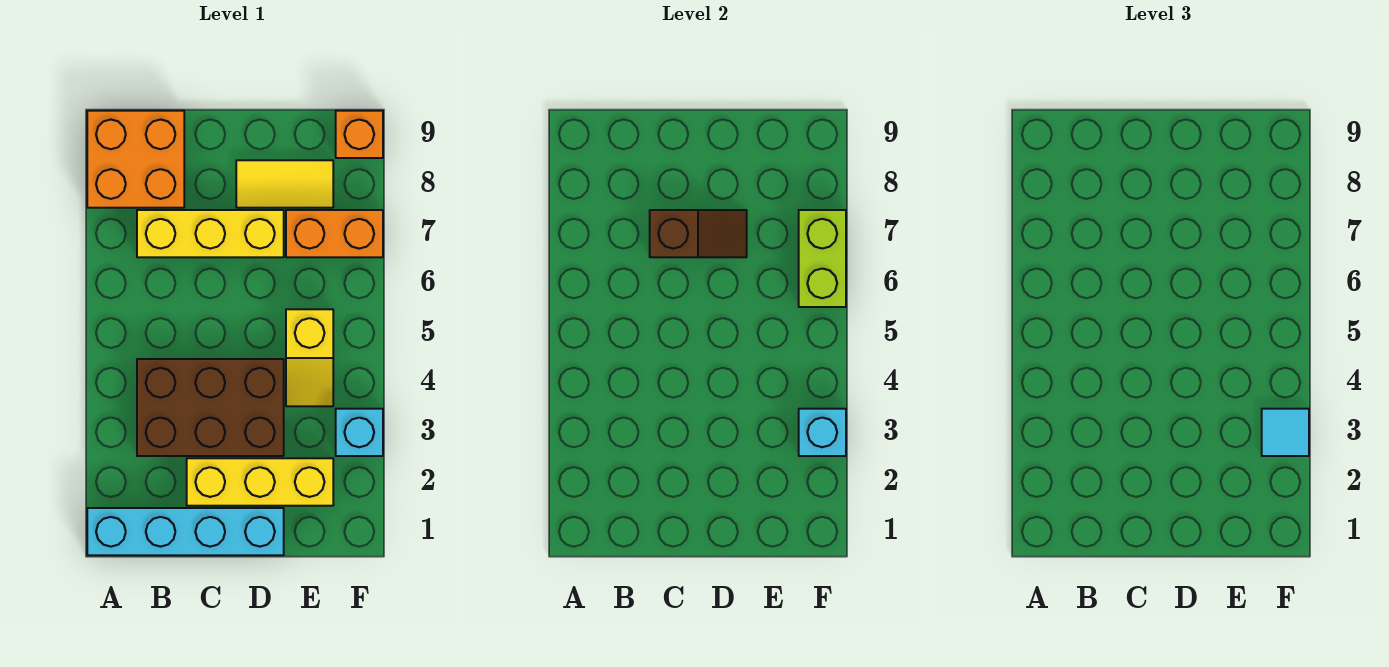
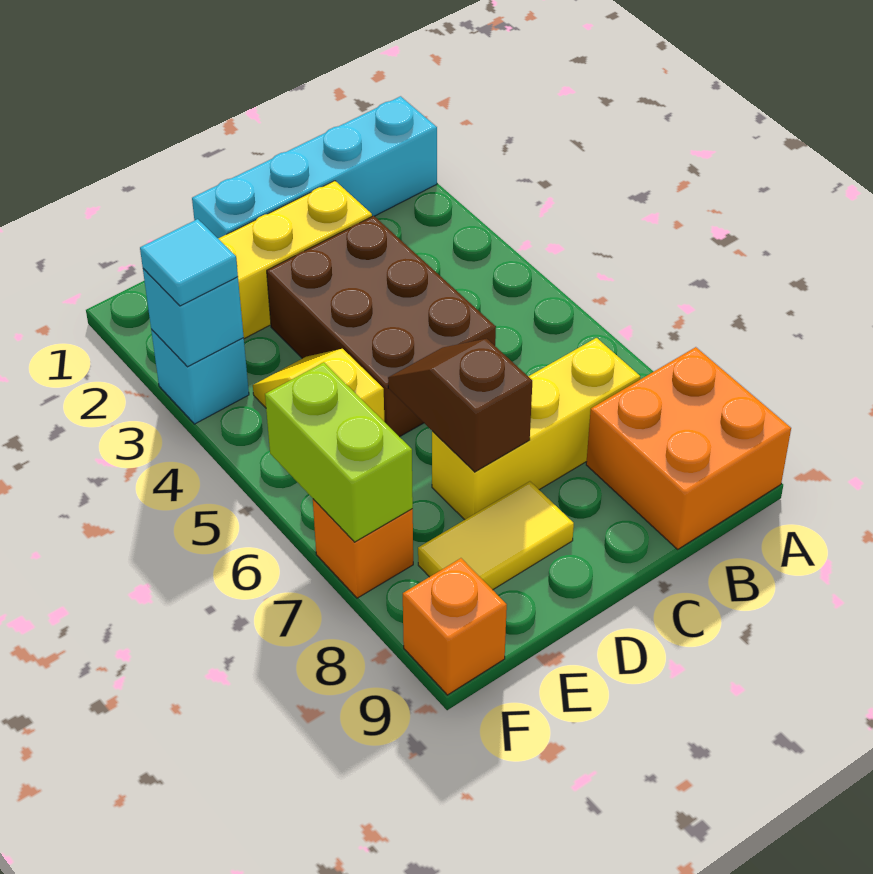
brown 2x3 brick [137,359,284,456] -> brown 2x3 brick turned to [267,216,496,437]
brown 1x2 slope [650,210,747,257] -> brown 1x2 slope turned to [388,339,532,472]
orange 1x2 brick [286,210,383,257] -> orange 1x1 brick [313,499,413,598]

